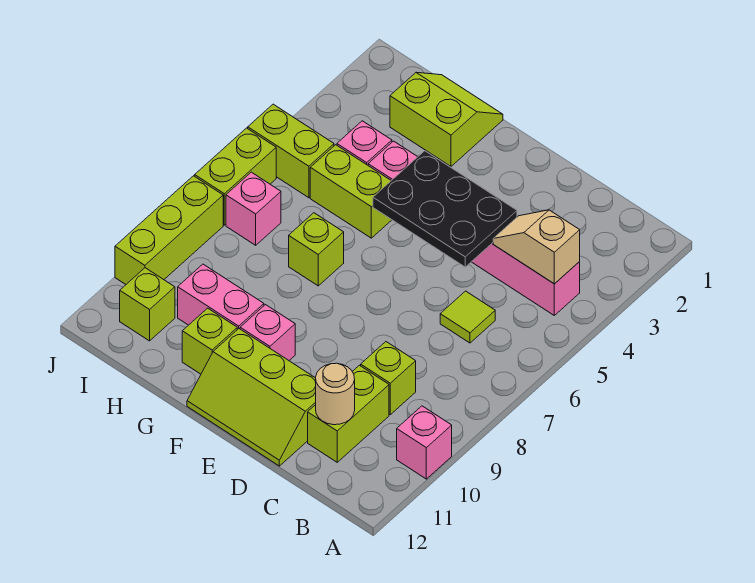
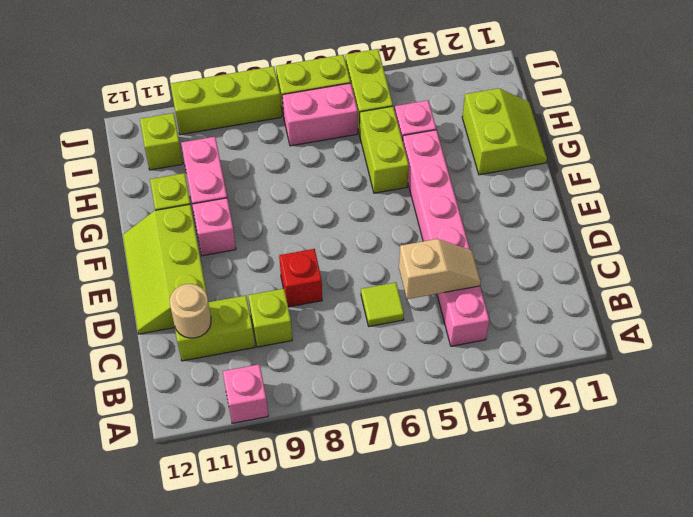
tan 1x2 slope [493,210,580,284] -> tan 1x2 slope turned to [399,239,481,299]
black 2x3 plate [373,151,517,267] -> none
none -> red 1x1 brick [279,249,322,307]
lime 1x1 brick [289,213,344,286] -> none
pink 1x1 brick [226,172,281,245] -> pink 1x2 brick [282,83,358,146]

